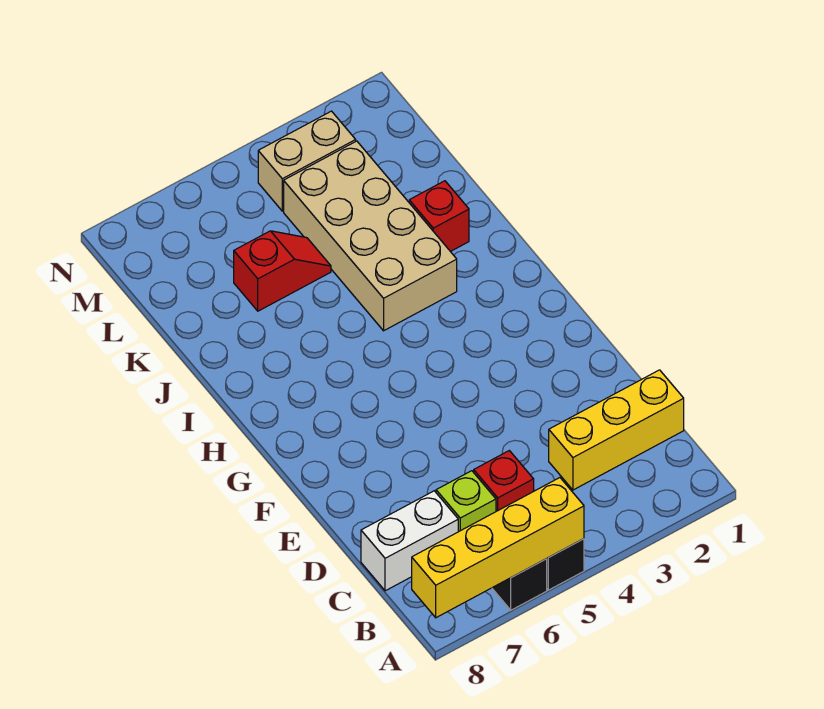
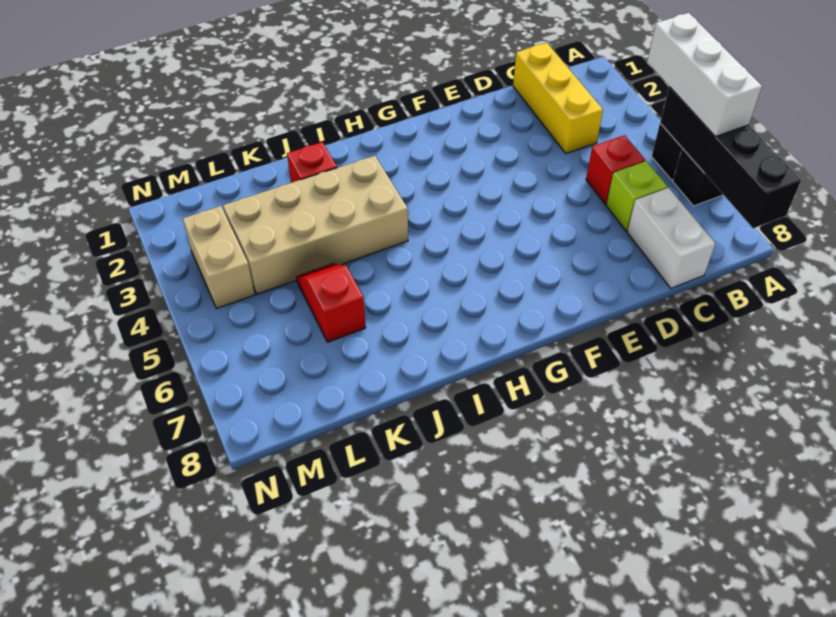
none -> white 1x3 brick [647,13,762,136]
yellow 1x4 brick [412,478,584,618] -> black 1x4 brick [660,87,801,228]

